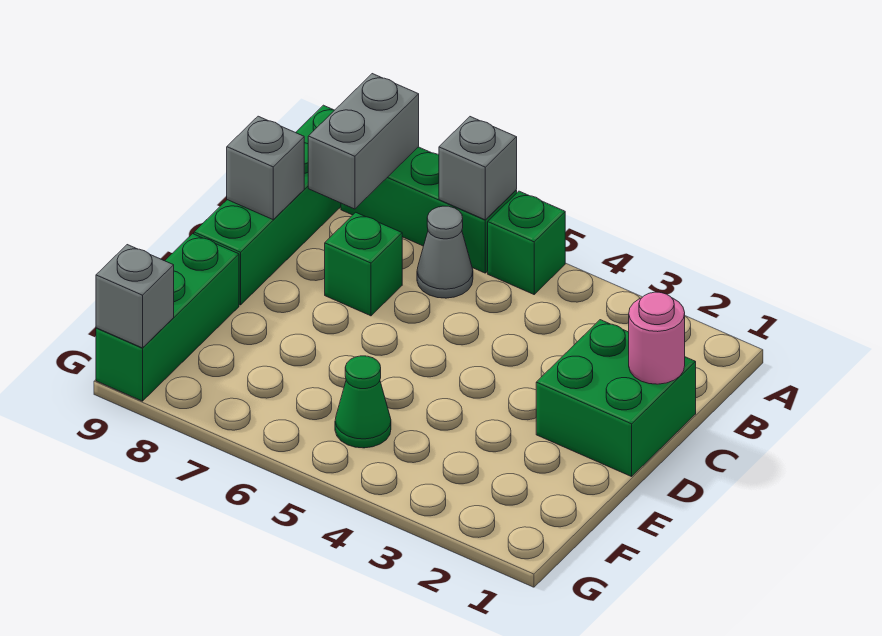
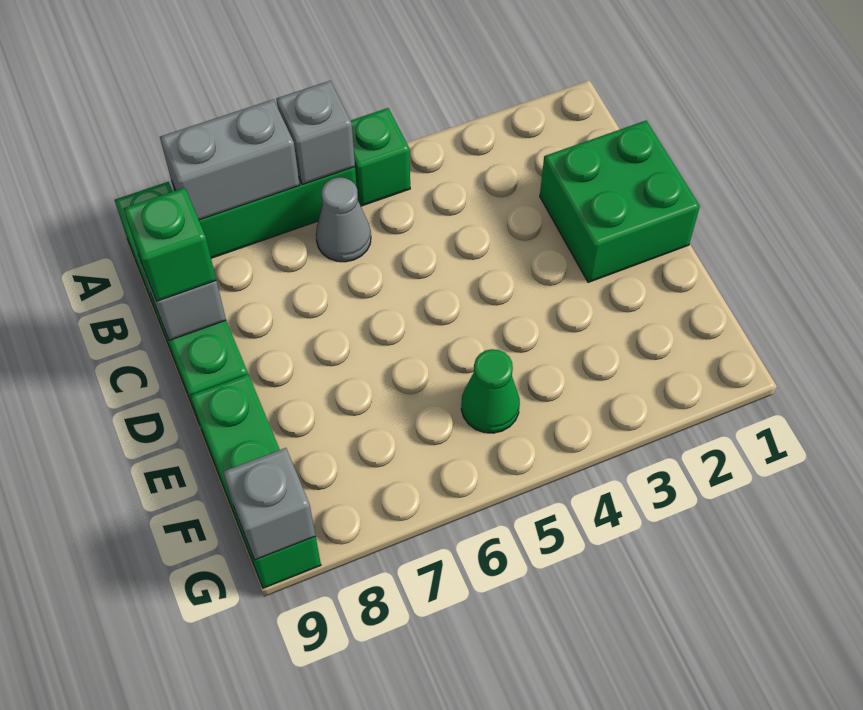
grey 1x2 brick [308,74,419,209] -> grey 1x2 brick turned to [160,100,300,220]
pink 1x1 round brick [629,292,685,384] -> none
green 1x1 brick [325,212,402,316] -> green 1x1 brick moved to [123,188,216,301]

